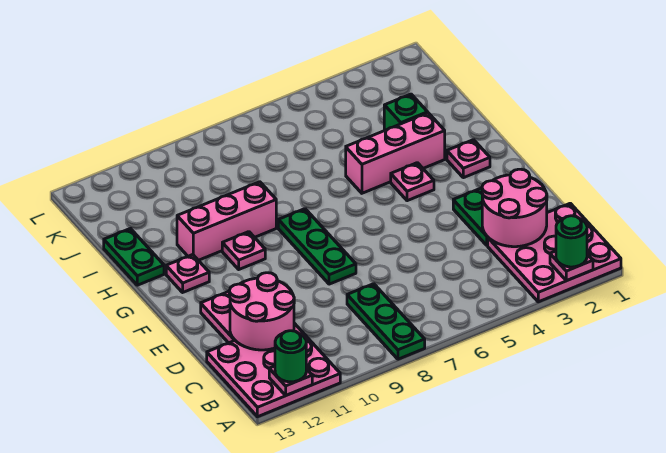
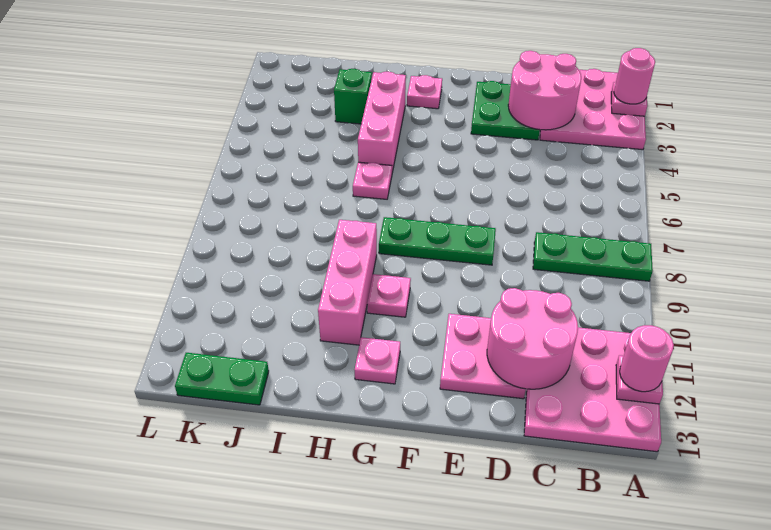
green 1x1 round brick [556,216,587,267] -> pink 1x1 round brick [614,48,655,104]
green 1x1 round brick [275,331,306,382] -> pink 1x1 round brick [620,325,674,392]
pink 1x1 plate [391,163,434,201] -> pink 1x1 plate moved to [353,162,392,199]
green 1x2 plate [104,229,164,285] -> green 1x2 plate moved to [175,353,269,405]

